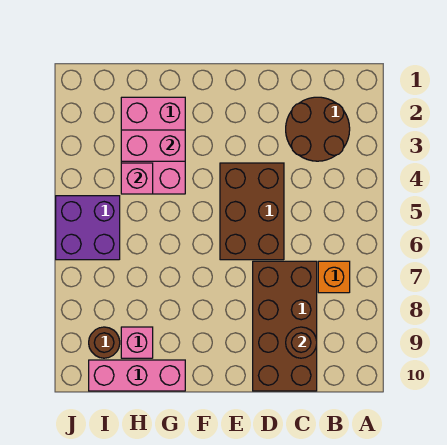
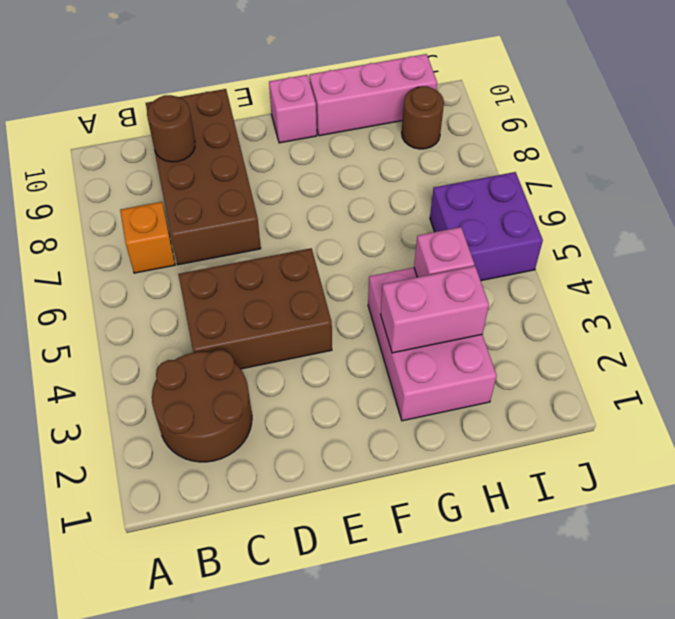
brown 2x3 brick [220,163,284,260] -> brown 2x3 brick turned to [178,248,332,369]
pink 1x1 brick [121,327,153,358] -> pink 1x1 brick moved to [269,75,317,143]

